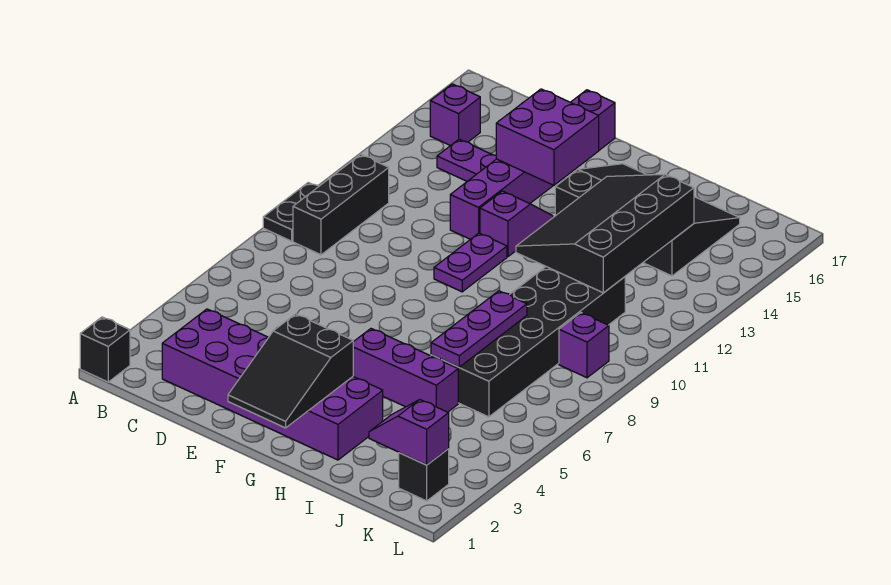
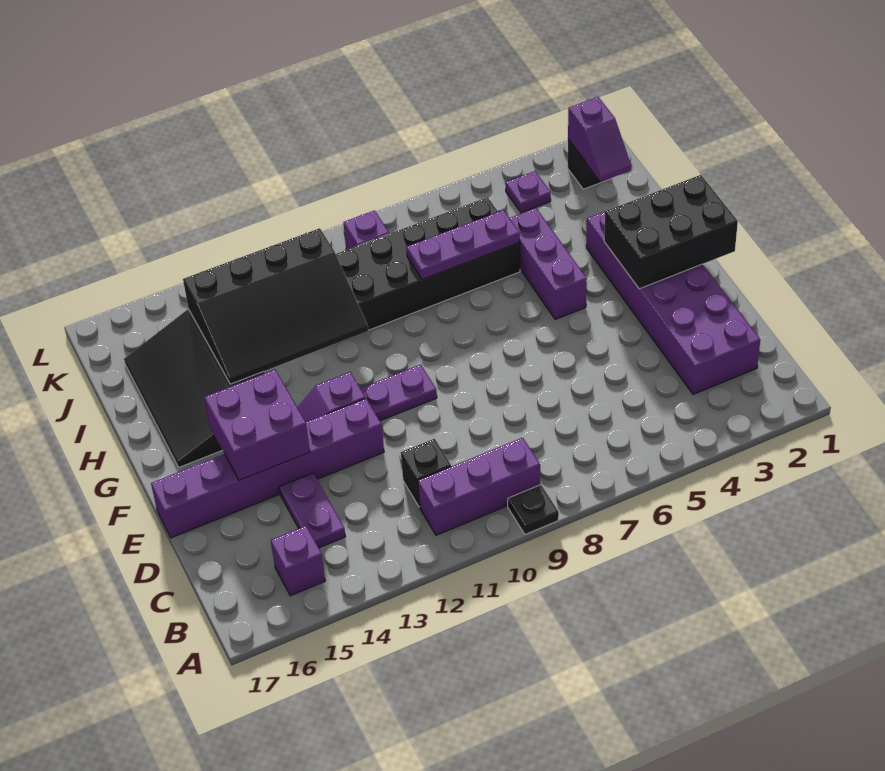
black 1x1 brick [80,317,130,382] -> black 1x1 brick moved to [401,439,451,507]
black 1x2 plate [263,182,319,241] -> black 1x1 plate [508,485,559,534]
black 1x3 brick [293,154,389,255] -> purple 1x3 brick [418,438,540,535]
black 2x3 slope [228,314,353,428] -> black 2x3 brick [604,175,738,289]
none -> purple 1x1 plate [506,171,551,213]

